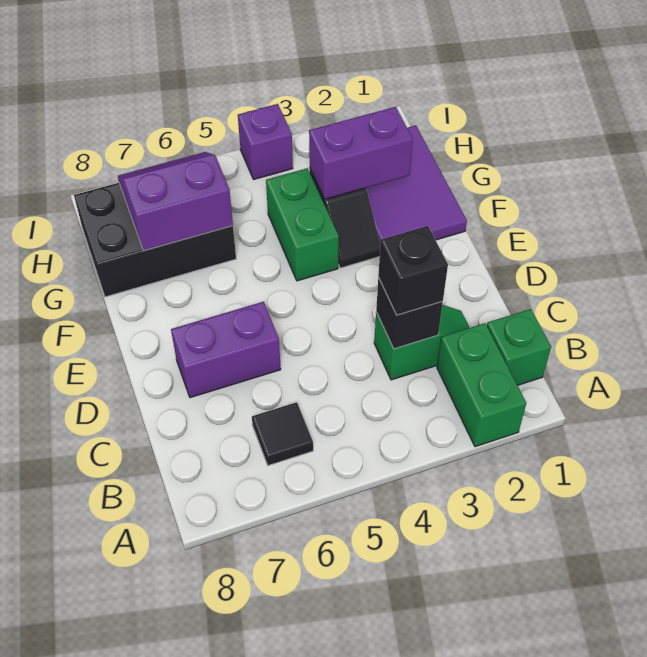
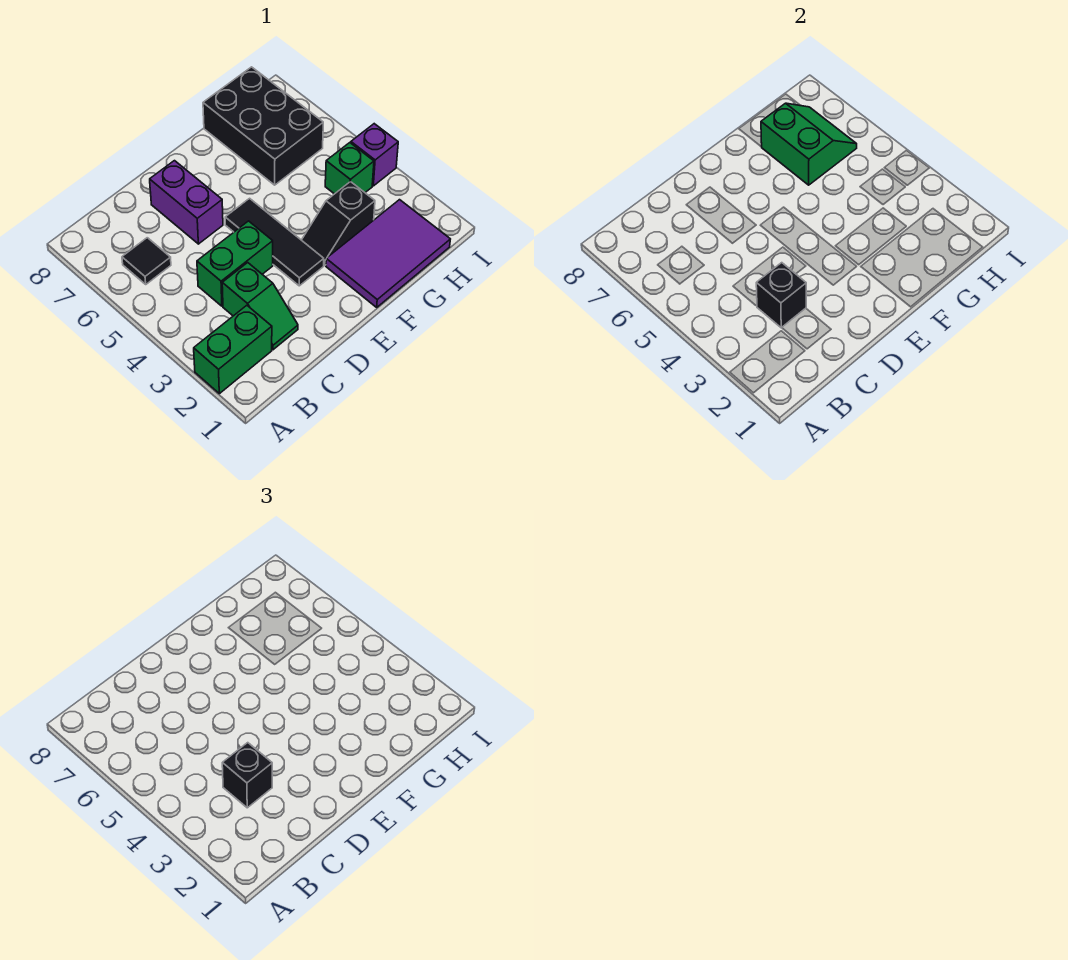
green 1x1 brick [487,309,551,385] -> green 1x1 brick moved to [325,143,374,194]
none -> black 1x3 tile [225,198,324,286]
green 1x2 brick [266,168,339,281] -> green 1x2 brick moved to [197,221,273,306]
purple 1x2 brick [309,107,413,199] -> none
purple 2x2 slope [118,152,233,251] -> green 2x2 slope [761,103,857,185]

